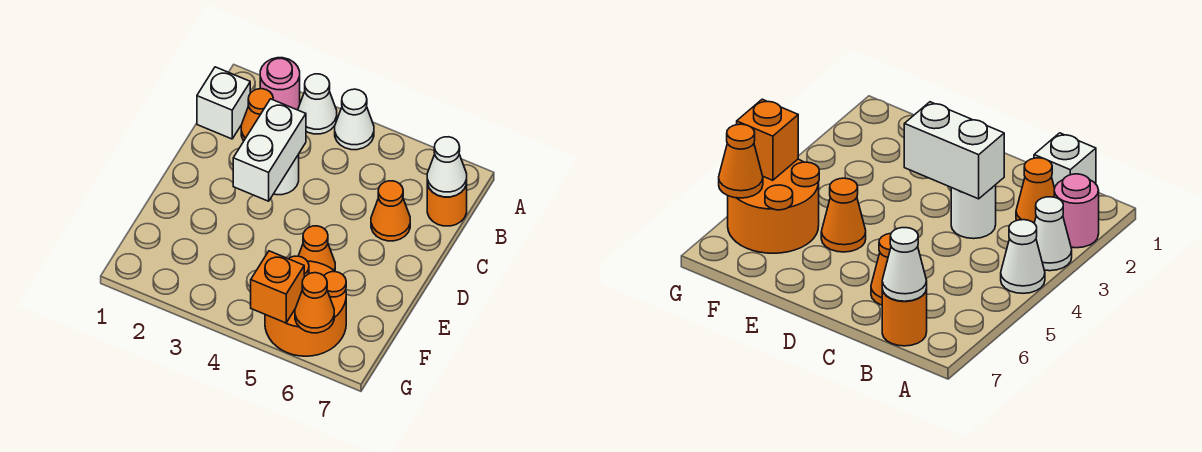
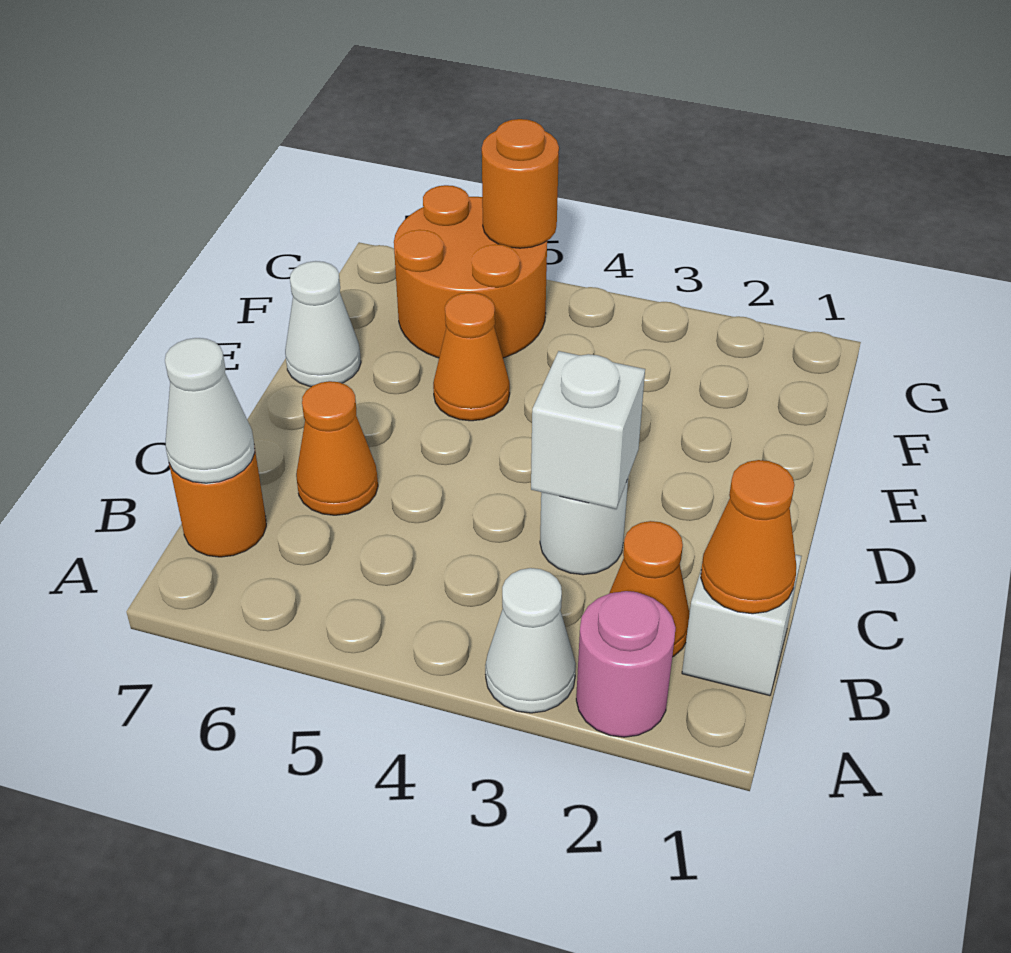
white 1x1 cone [335,89,374,150] -> white 1x1 cone moved to [285,261,361,387]
white 1x2 brick [233,99,306,201] -> white 1x1 brick [531,351,645,509]
orange 1x1 brick [251,251,304,323] -> orange 1x1 round brick [482,119,559,248]
orange 1x1 cone [295,273,334,333] -> orange 1x1 cone moved to [701,460,796,614]

